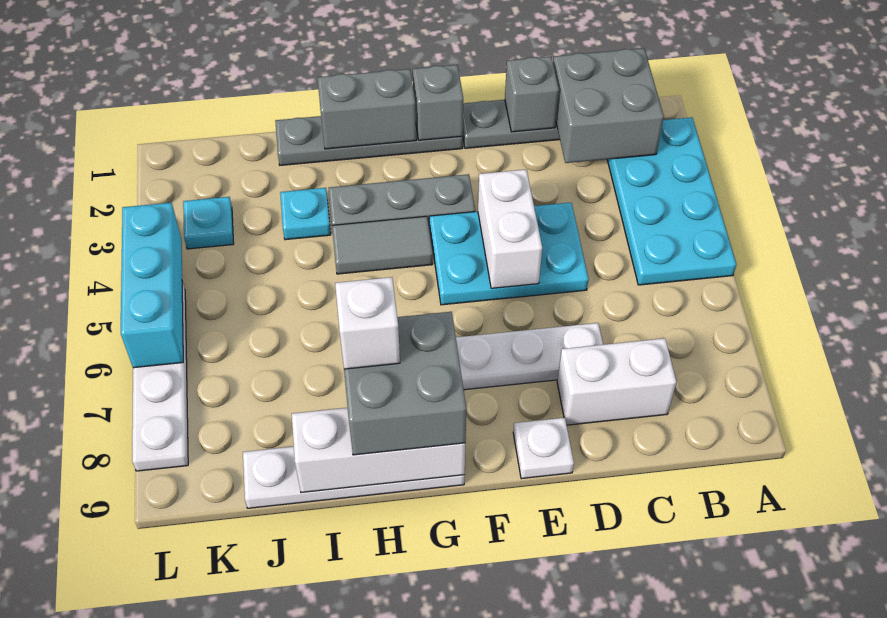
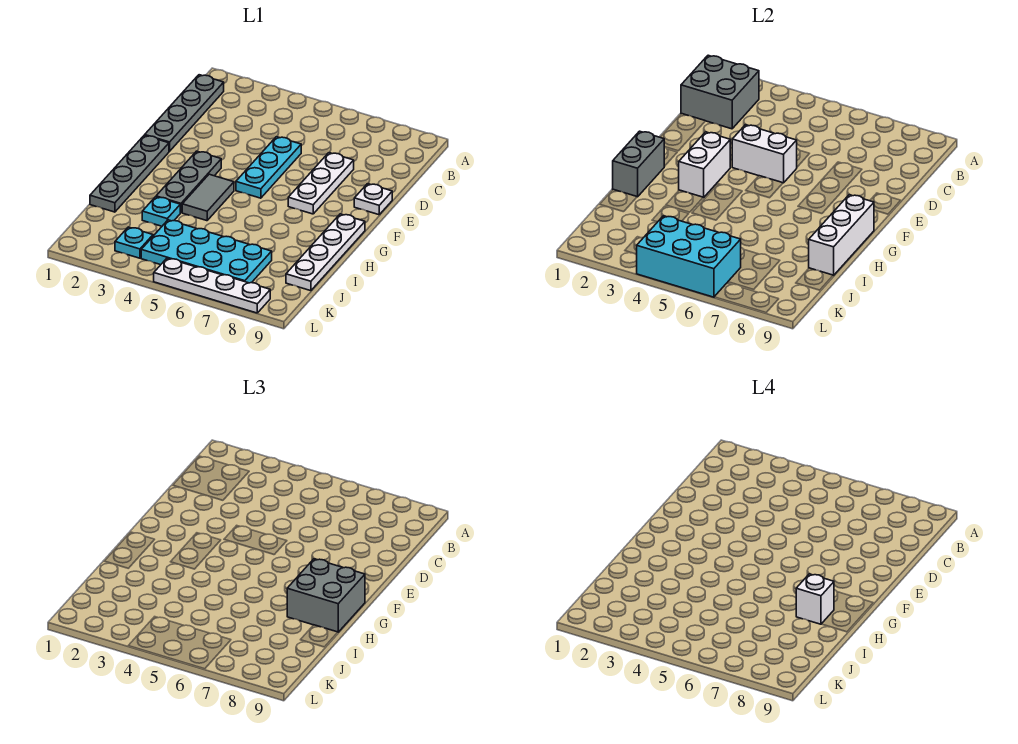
cyan 2x4 plate [607,117,736,285] -> cyan 2x4 plate moved to [141,220,272,283]
white 1x2 brick [557,338,676,425] -> white 1x2 brick moved to [679,132,730,198]
grey 1x1 brick [505,57,559,132] -> none
cyan 2x3 plate [429,203,589,305] -> cyan 1x3 plate [236,137,301,198]
grey 1x1 brick [413,65,463,140] -> none
cyan 1x3 brick [121,203,183,368] -> cyan 2x3 brick [637,216,741,297]

